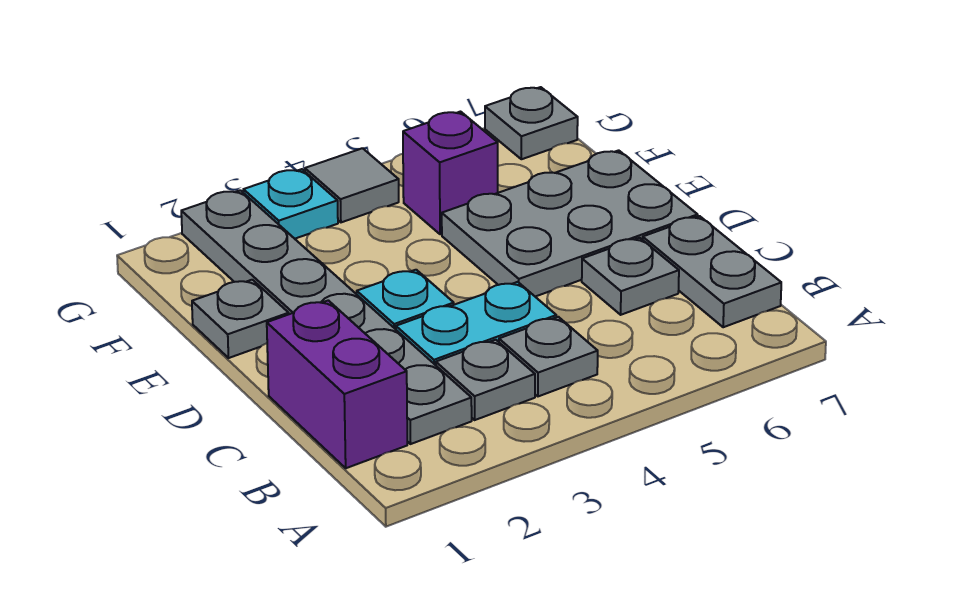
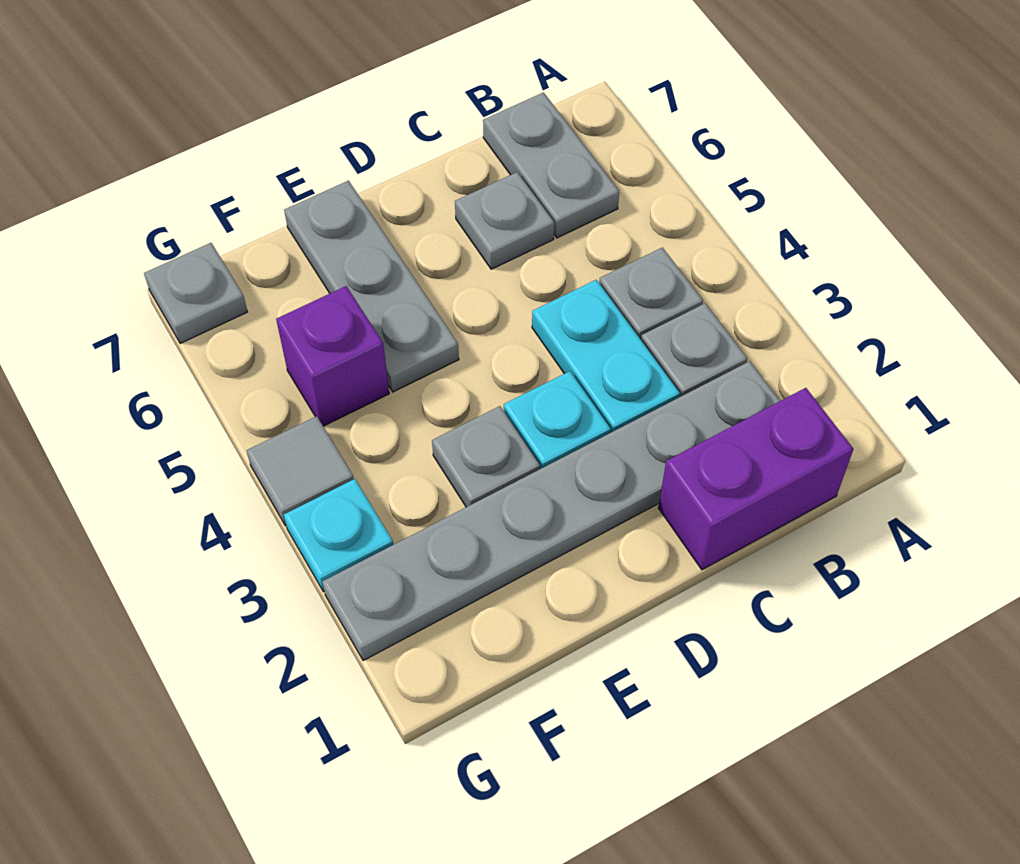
grey 1x2 plate [643,216,781,327] -> grey 1x2 plate turned to [483,92,619,238]
grey 2x3 plate [442,150,698,297] -> grey 1x3 plate [284,181,459,392]
grey 1x1 plate [192,280,289,358] -> grey 1x1 plate moved to [432,406,540,507]

